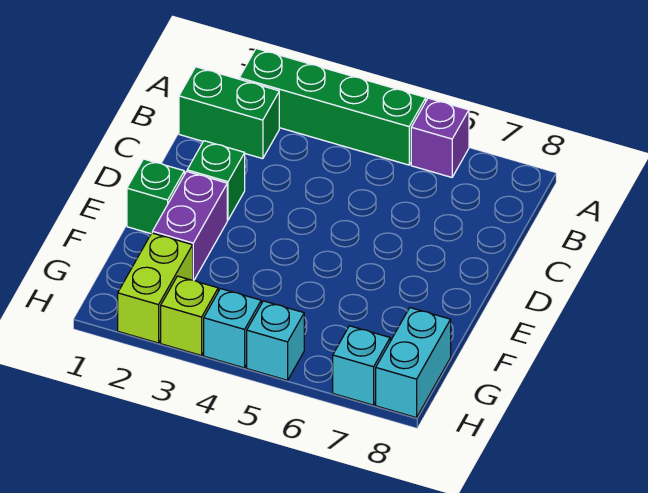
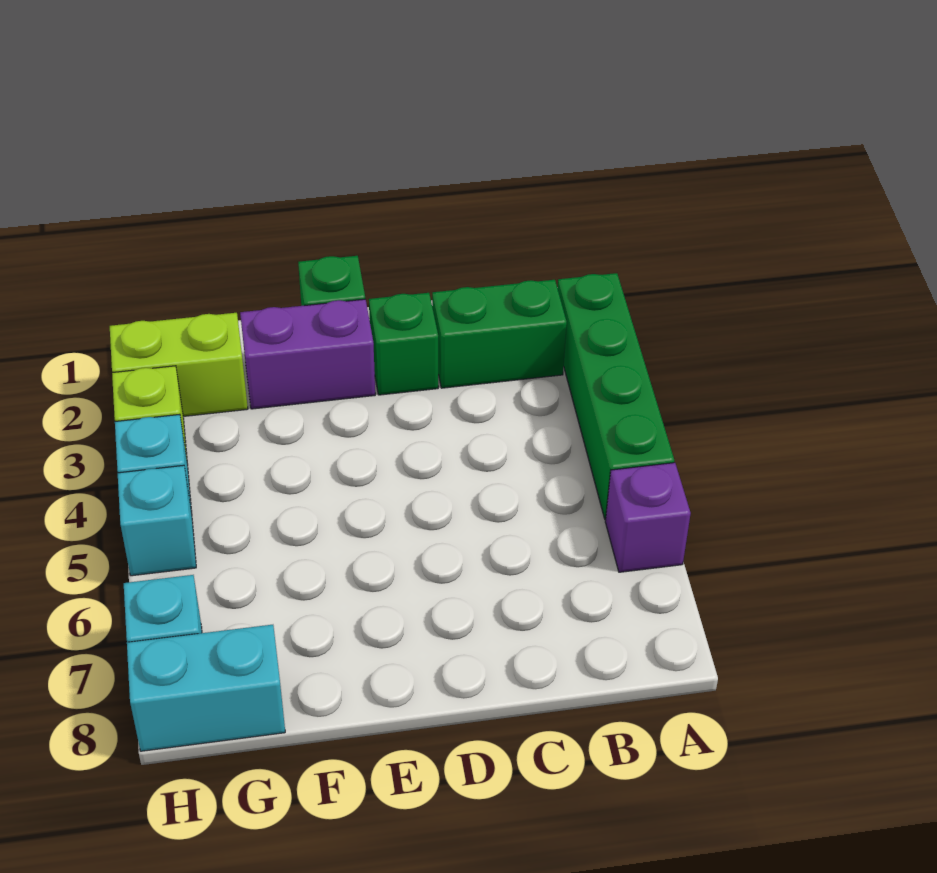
green 1x2 brick [179,67,279,159] -> green 1x2 brick turned to [432,280,567,388]

